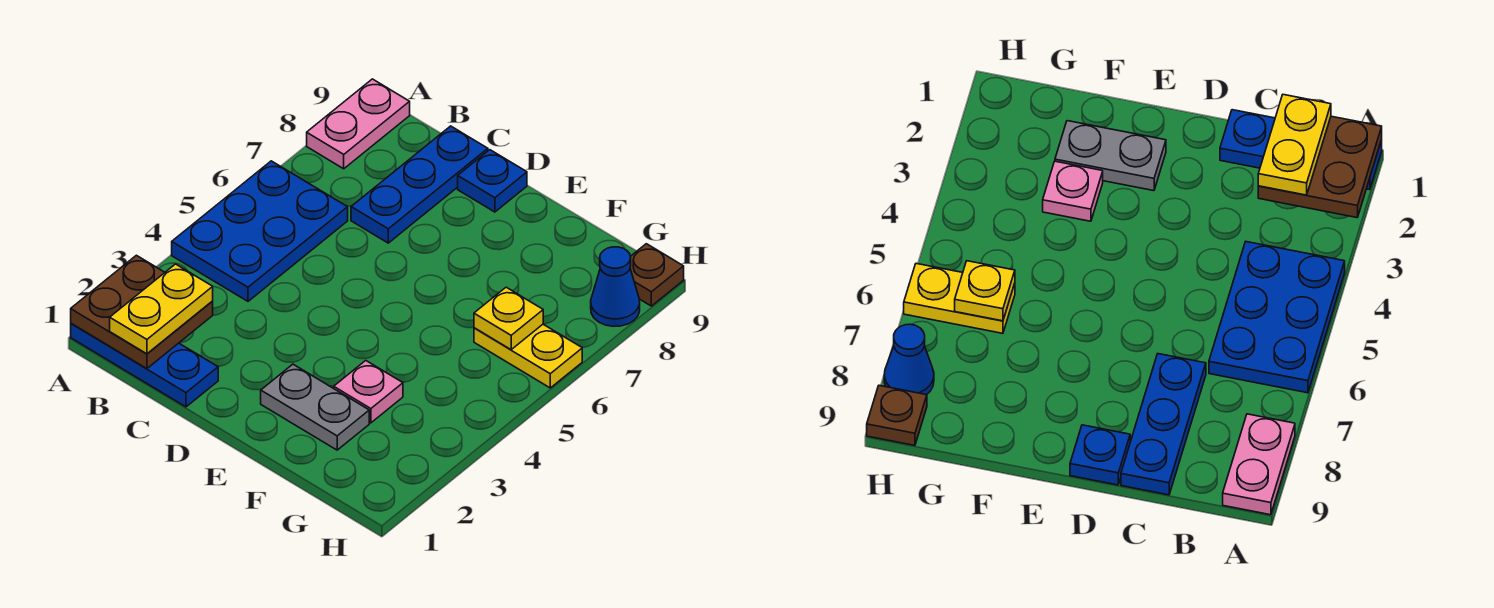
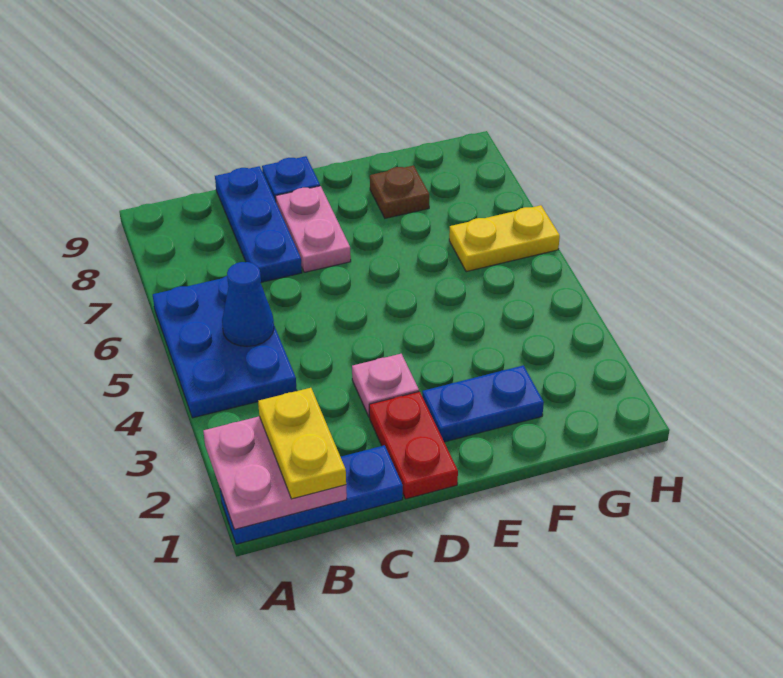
brown 2x2 plate [71,255,213,369] -> pink 2x2 plate [203,416,347,530]
pink 1x2 plate [307,79,410,169] -> pink 1x2 plate moved to [276,186,351,272]
none -> red 1x2 plate [369,392,458,499]
grey 1x2 plate [261,364,369,450] -> blue 1x2 plate [422,365,544,442]
pink 1x1 plate [334,361,403,423] -> pink 1x1 plate moved to [352,354,419,416]
yellow 1x1 plate [474,287,543,350] -> none
blue 1x1 cone [591,247,640,326] -> blue 1x1 cone moved to [222,262,274,347]
brown 1x1 plate [630,244,684,306] -> brown 1x1 plate moved to [370,166,429,218]

